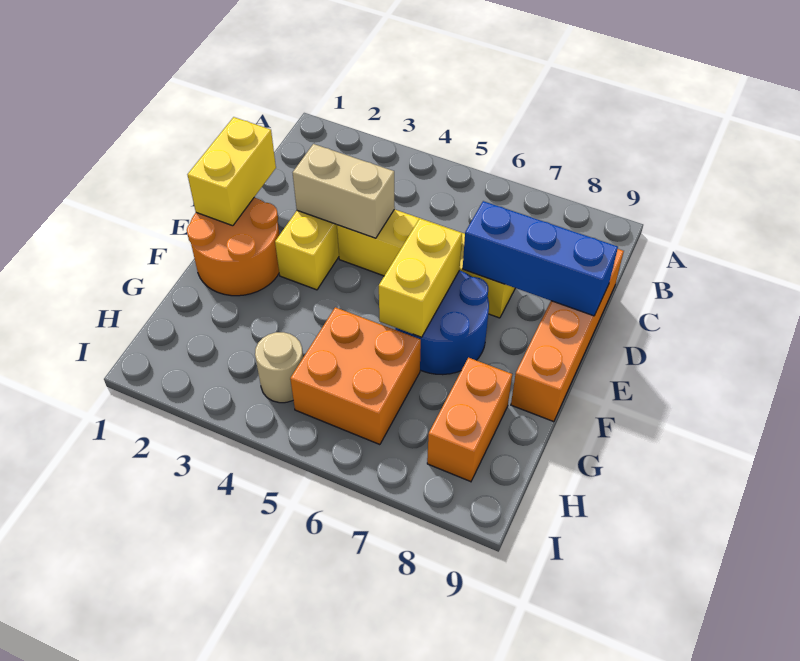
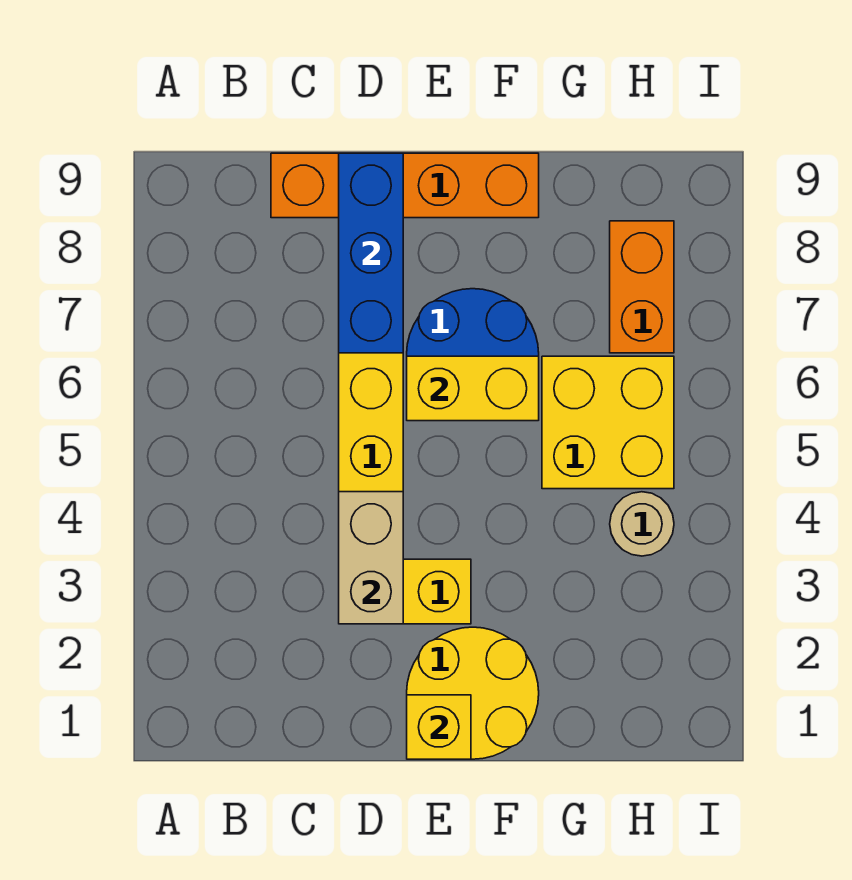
yellow 1x2 brick [188,117,276,226] -> yellow 1x1 brick [407,695,471,759]
orange 2x2 round brick [187,197,279,296] -> yellow 2x2 round brick [407,627,539,759]
orange 2x2 brick [290,307,421,445] -> yellow 2x2 brick [542,356,674,489]
orange 1x2 brick [427,358,512,482] -> orange 1x2 brick turned to [610,221,674,353]

